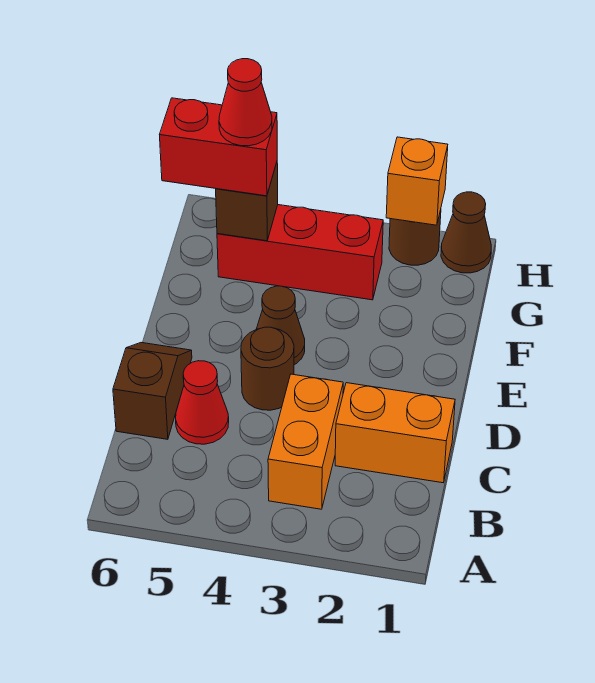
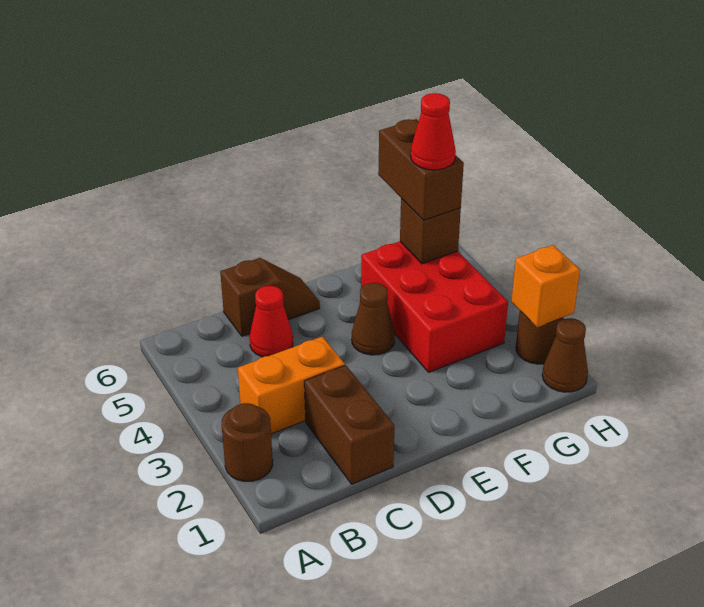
orange 1x2 brick [335,383,455,483] -> brown 1x2 brick [304,365,395,484]
brown 1x1 round brick [241,327,294,410] -> brown 1x1 round brick moved to [222,403,273,481]
red 1x3 brick [217,205,383,300] -> red 2x3 brick [361,241,508,372]
red 1x2 brick [160,98,277,196] -> brown 1x2 brick [378,119,464,220]

